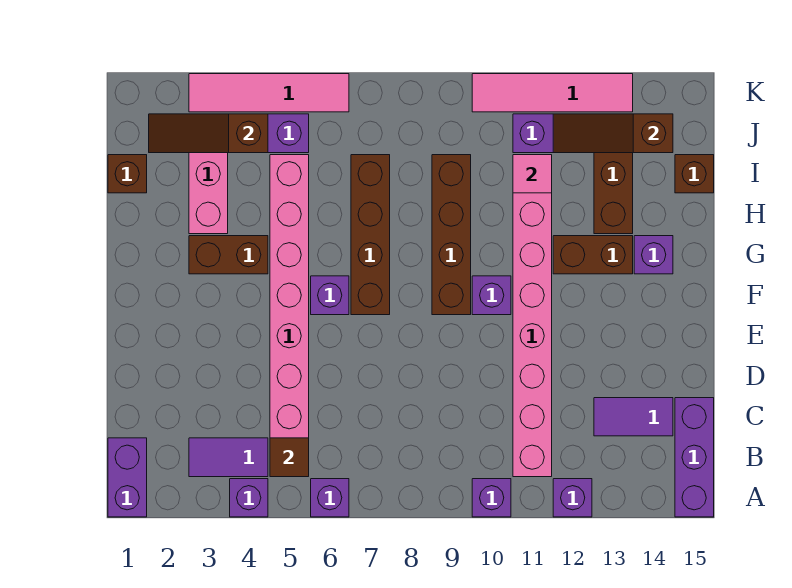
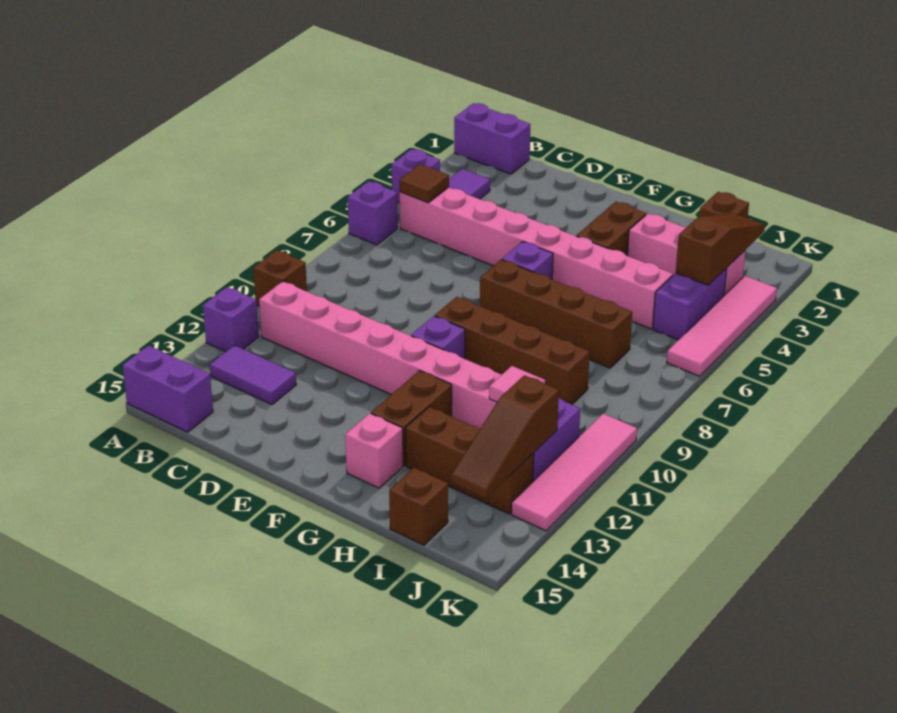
purple 1x1 brick [472,479,511,517] -> brown 1x1 brick [253,250,307,306]
purple 1x3 brick [675,398,714,517] -> purple 1x2 brick [123,346,213,432]
purple 1x2 tile [594,398,673,436] -> purple 1x2 tile turned to [210,345,296,405]
purple 1x1 brick [634,236,673,274] -> pink 1x1 brick [345,413,403,488]
brown 1x3 slope [553,114,673,153] -> brown 1x3 slope turned to [451,375,559,498]

